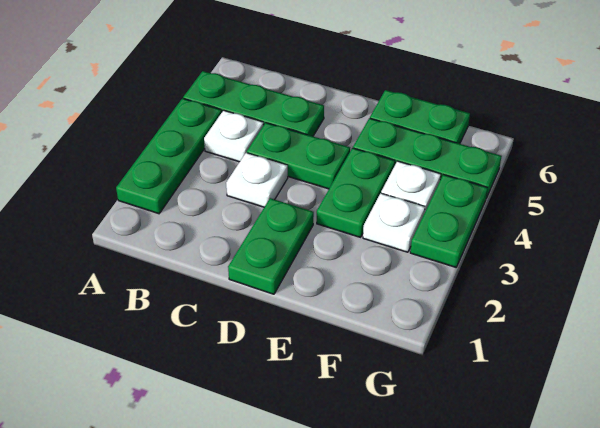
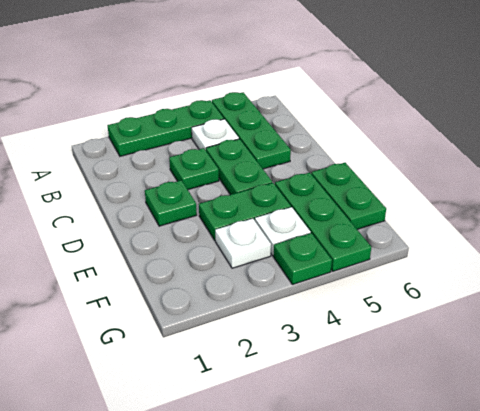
white 1x1 plate [226,153,288,207] -> green 1x1 plate [169,148,219,190]
green 1x2 plate [228,198,314,294] -> green 1x1 plate [145,180,197,226]
green 1x2 plate [410,175,488,267] -> green 1x1 plate [273,233,332,285]

